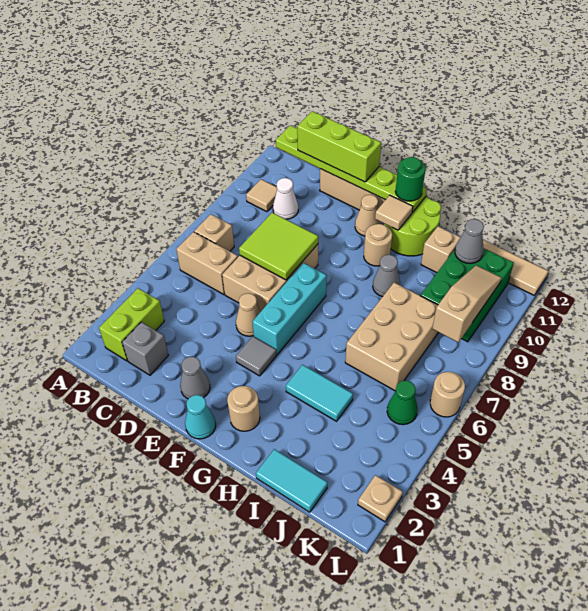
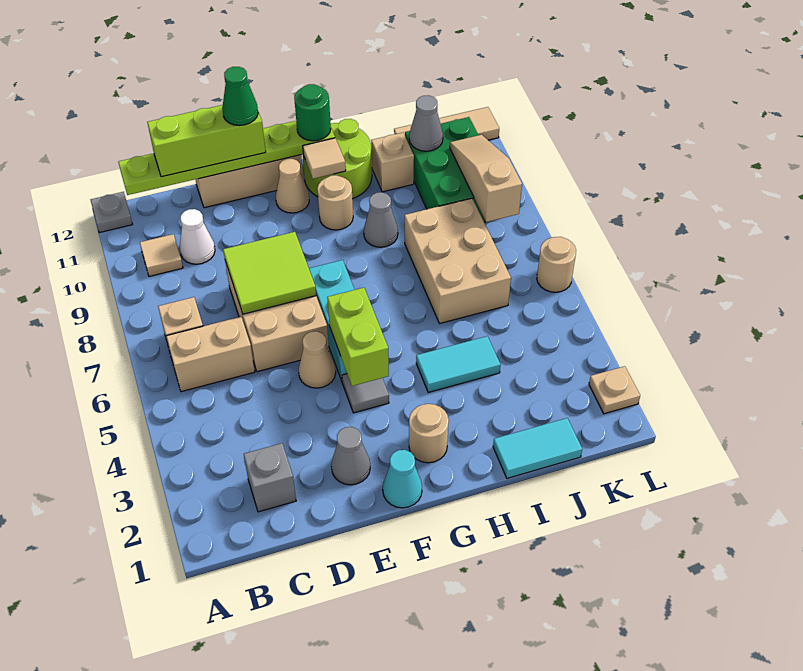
none -> grey 1x1 plate [91,192,133,233]
lime 1x2 brick [99,288,164,361] -> lime 1x2 brick moved to [327,288,389,386]
green 1x1 cone [387,380,418,425] -> green 1x1 cone moved to [222,67,258,125]

